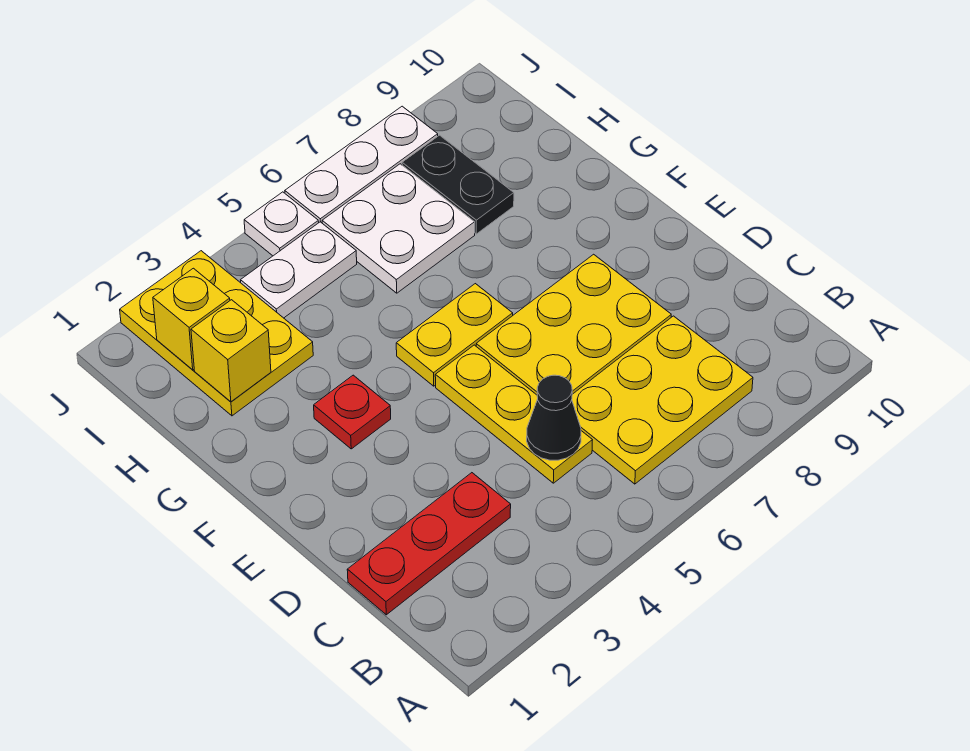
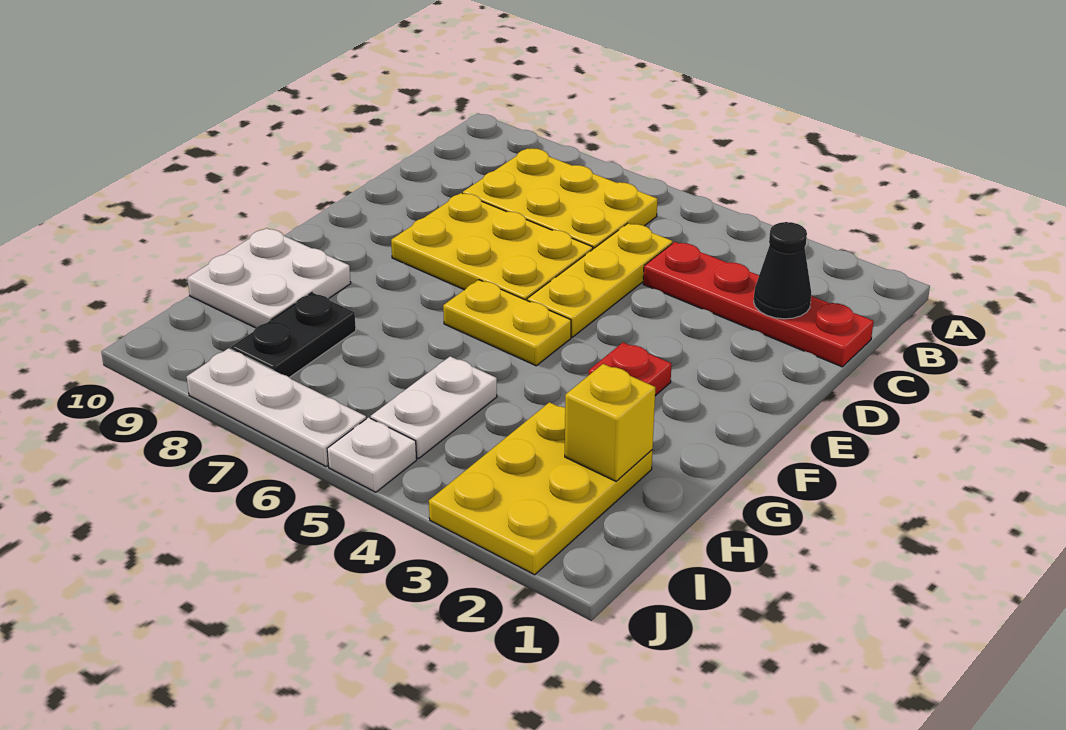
red 1x3 plate [347,473,511,615] -> red 1x4 plate [643,242,874,367]
black 1x1 cone [527,375,581,460] -> black 1x1 cone moved to [754,222,811,319]
white 2x2 plate [322,164,475,293] -> white 2x2 plate moved to [188,228,351,328]
yellow 1x1 brick [153,268,230,370] -> none
white 1x2 plate [241,222,357,318] -> white 1x2 plate turned to [371,356,497,459]

